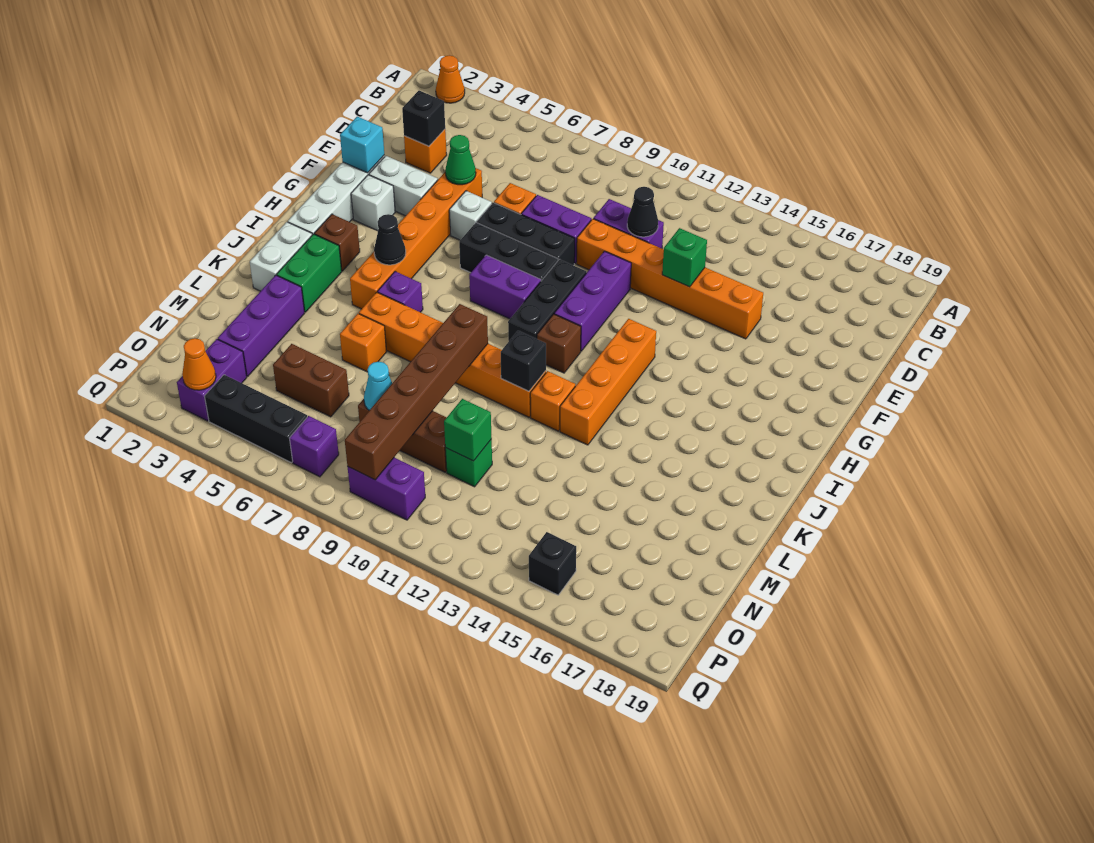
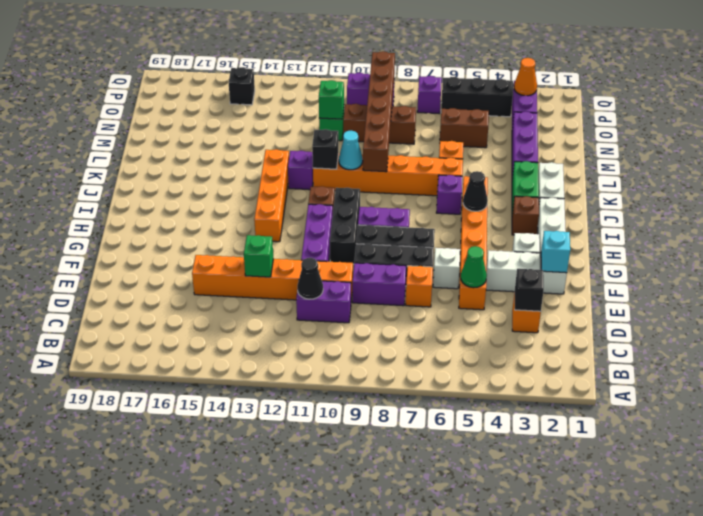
orange 1x1 cone [436,55,465,103] -> none
orange 1x1 brick [530,371,575,431] -> purple 1x1 brick [288,151,313,190]
cyan 1x1 cone [364,362,392,410] -> cyan 1x1 cone moved to [339,131,363,170]

